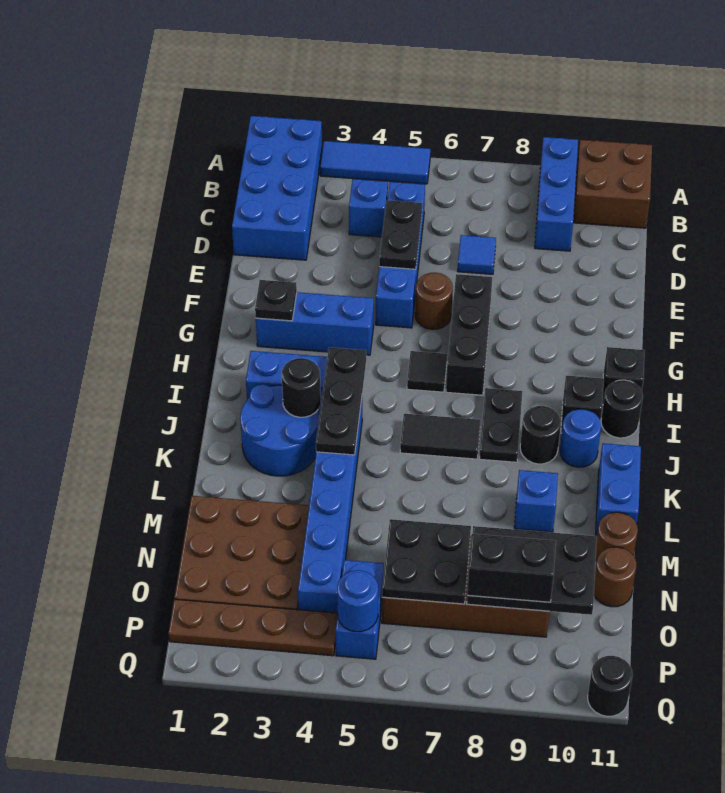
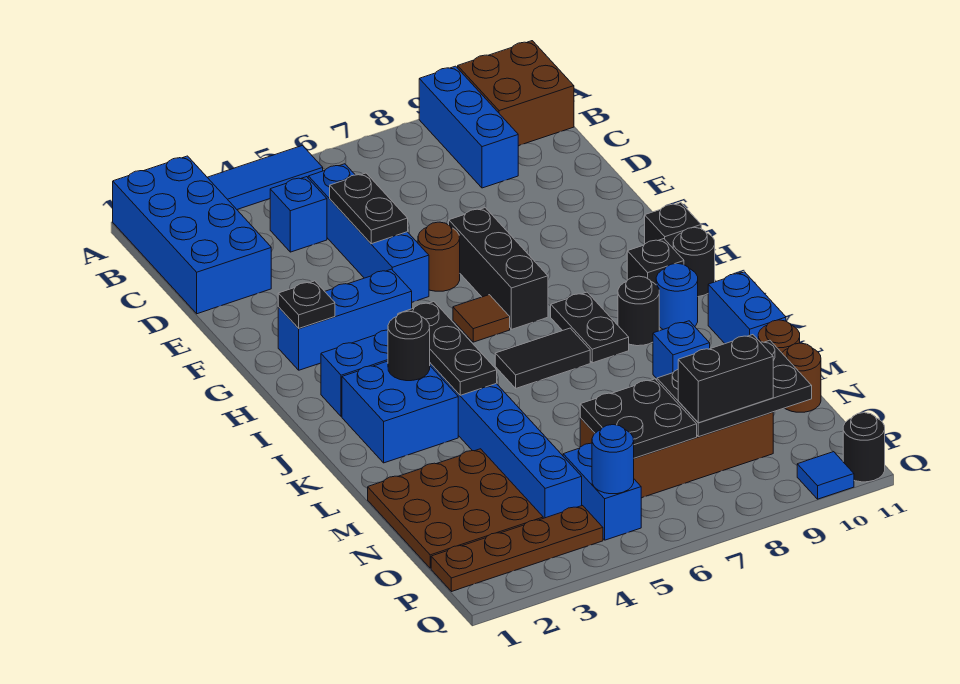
blue 1x1 tile [458,235,496,274] -> blue 1x1 tile moved to [797,452,854,499]
black 1x1 tile [407,351,447,392] -> brown 1x1 tile [453,295,510,342]
blue 2x2 round brick [240,385,319,476] -> blue 2x2 brick [342,361,458,463]

